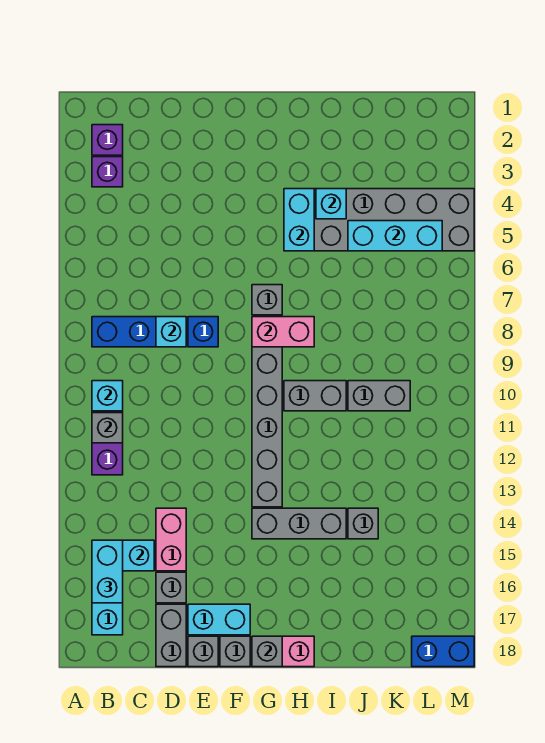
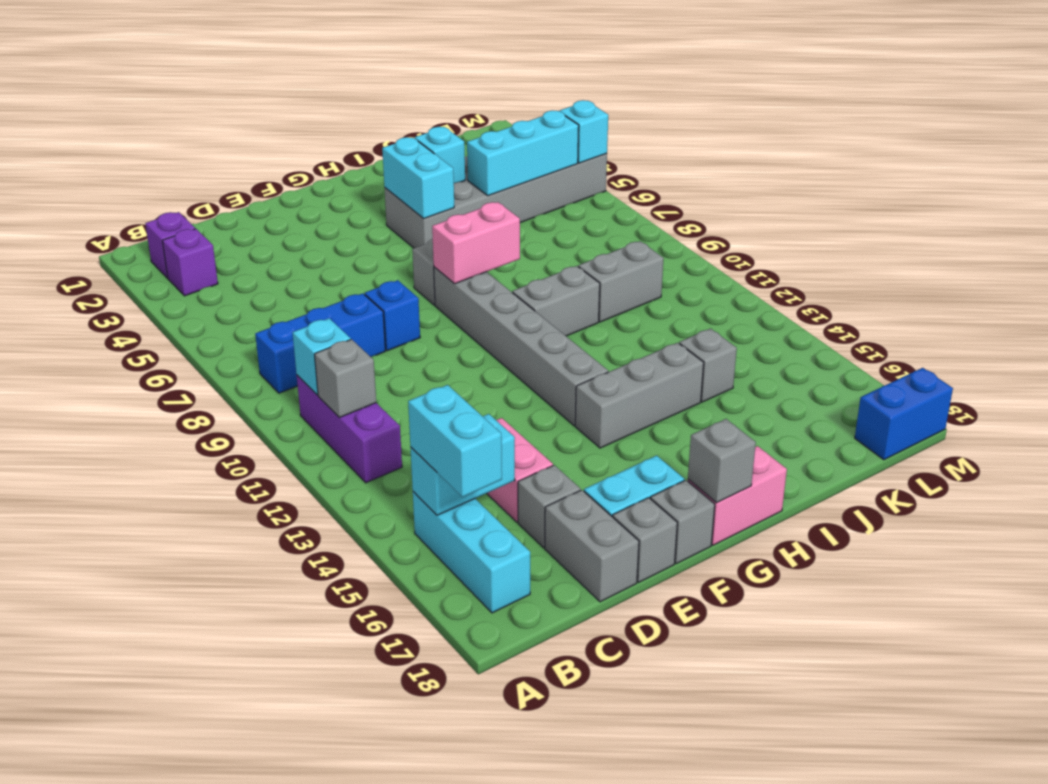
cyan 1x1 brick [156,317,186,347] -> cyan 1x1 brick moved to [560,100,608,163]

